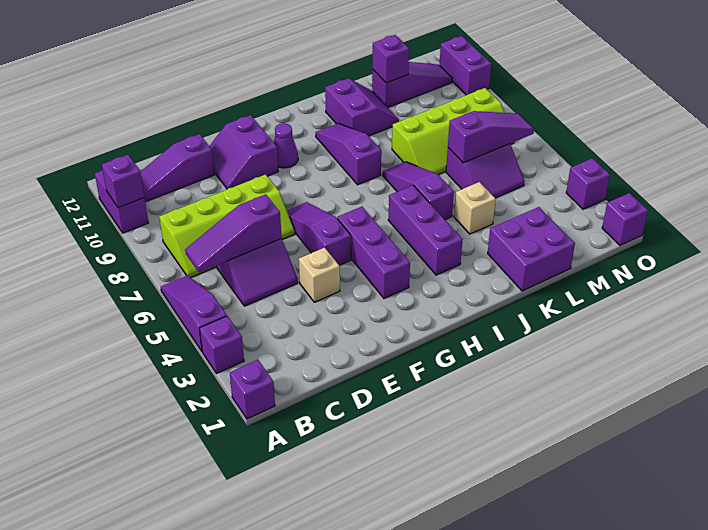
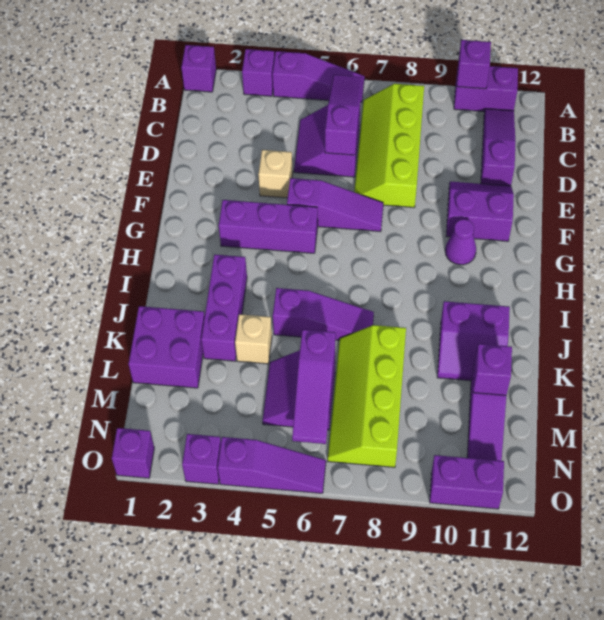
purple 1x3 brick [388,185,463,275] -> purple 1x3 brick turned to [201,254,247,361]
purple 1x3 slope [316,123,381,185] -> purple 1x3 slope moved to [218,437,326,493]

